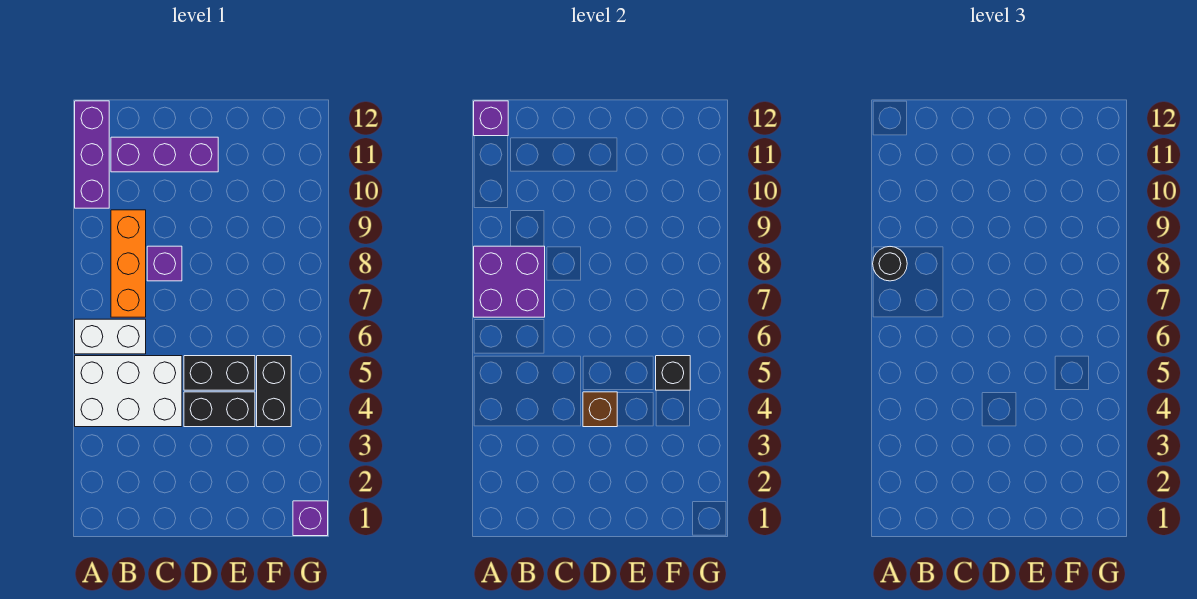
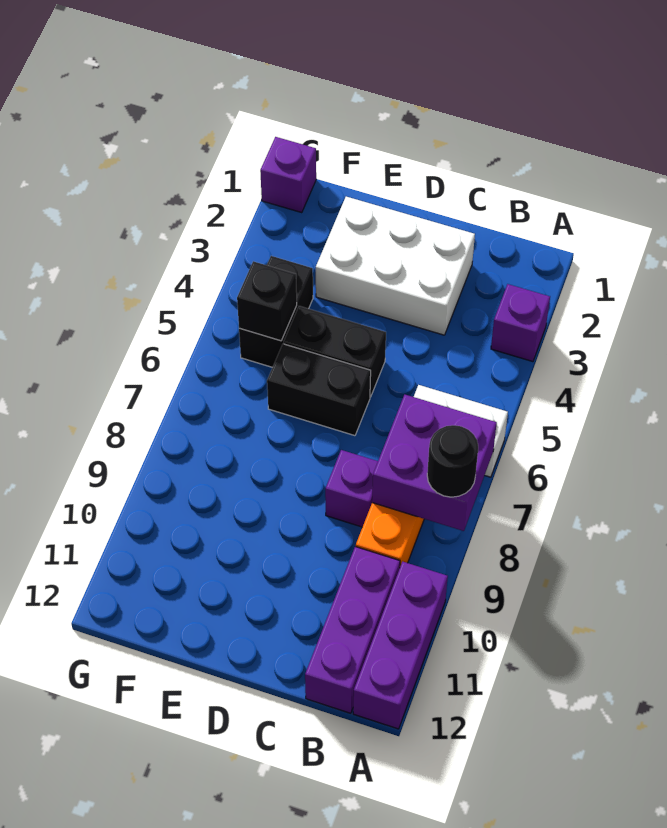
white 2x3 brick [75,356,182,427] -> white 2x3 brick moved to [316,197,475,335]
purple 1x1 brick [474,101,508,136] -> purple 1x1 brick moved to [491,284,550,362]
purple 1x3 brick [111,137,218,172] -> purple 1x3 brick turned to [305,547,400,713]
black 1x2 brick [184,392,255,427] -> black 1x2 brick moved to [267,344,371,436]
brown 1x1 brick [583,392,617,427] -> none

